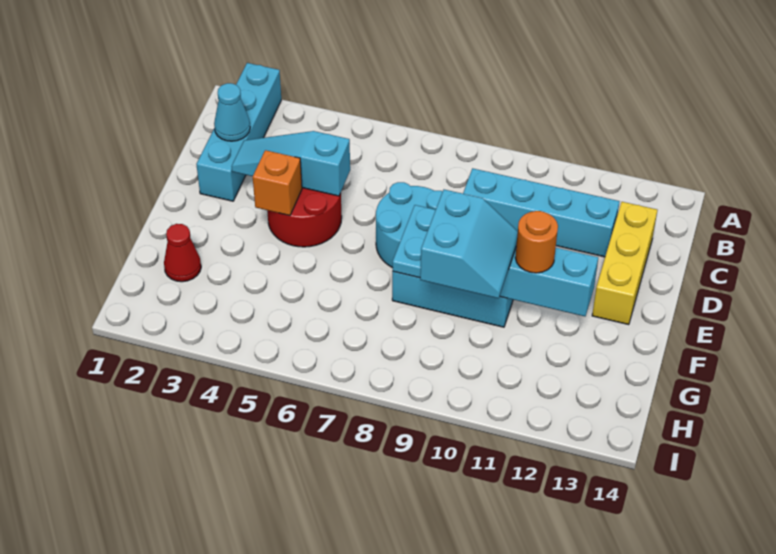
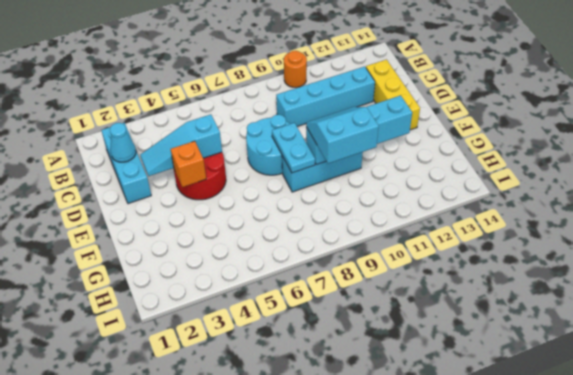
cyan 1x4 brick [196,63,281,201] -> cyan 1x3 brick [101,123,151,204]
cyan 2x2 slope [420,190,518,298] -> cyan 2x2 slope turned to [306,107,379,164]
orange 1x1 round brick [515,211,558,273] -> orange 1x1 round brick moved to [284,51,307,88]
red 1x1 cone [164,224,201,282] -> none

